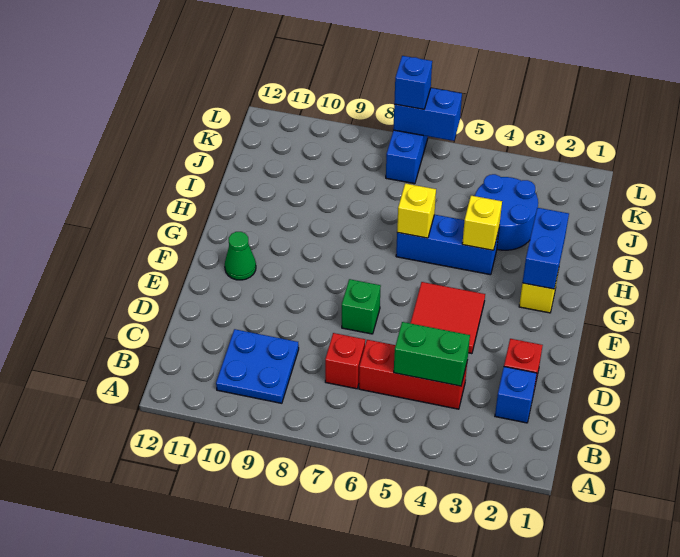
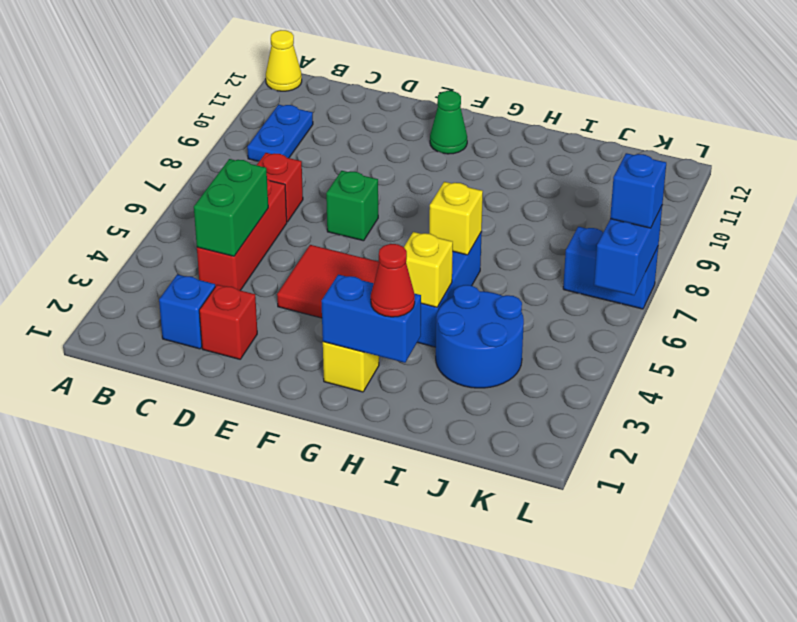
none -> yellow 1x1 cone [266,30,302,91]
blue 2x2 plate [216,329,299,403] -> blue 1x2 plate [247,104,313,161]
none -> red 1x1 cone [371,244,415,317]

